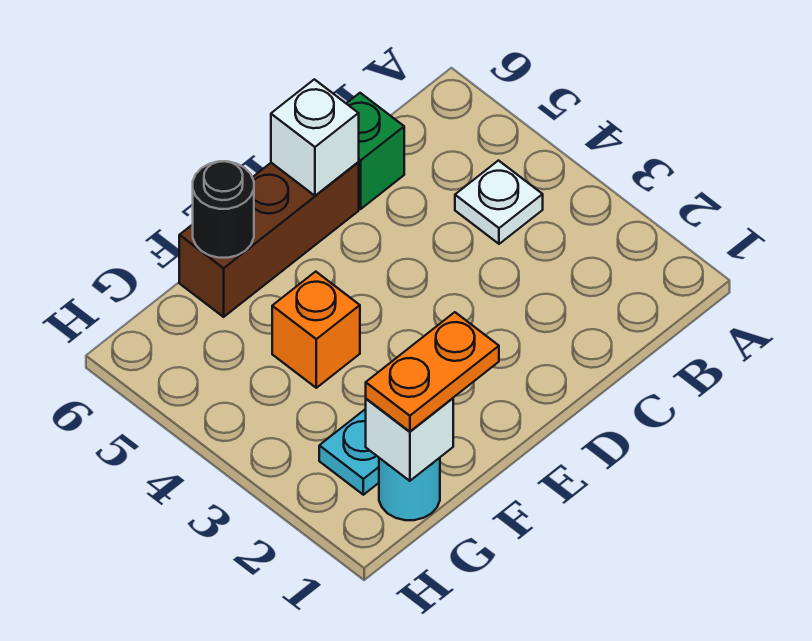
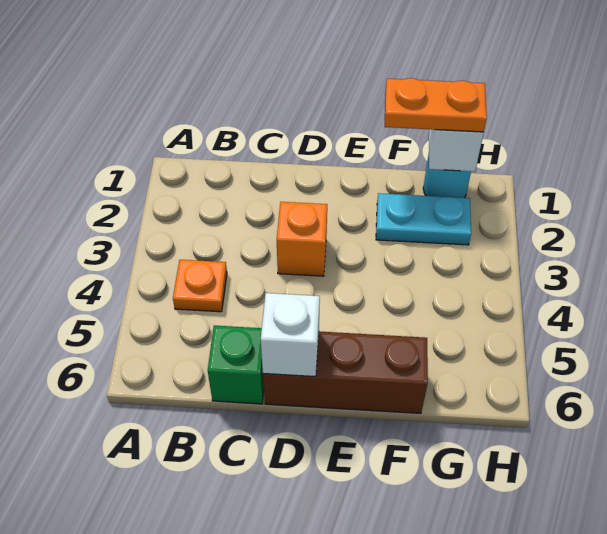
white 1x1 plate [455,161,543,244] -> orange 1x1 plate [173,260,227,312]
orange 1x1 brick [272,272,360,388] -> orange 1x1 brick moved to [277,202,327,276]
black 1x1 round brick [193,161,254,258] -> none

